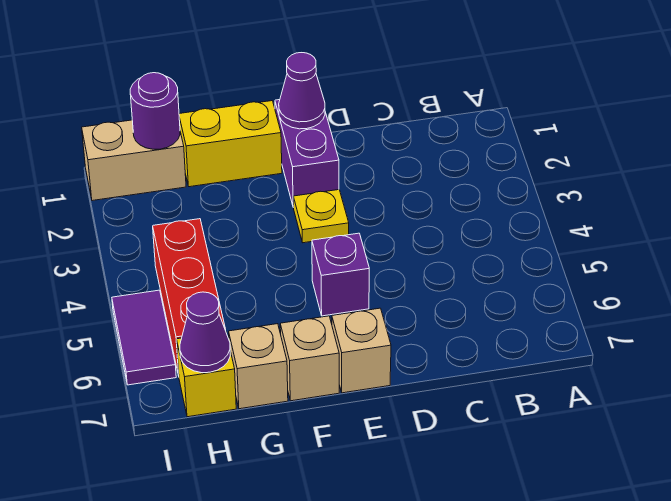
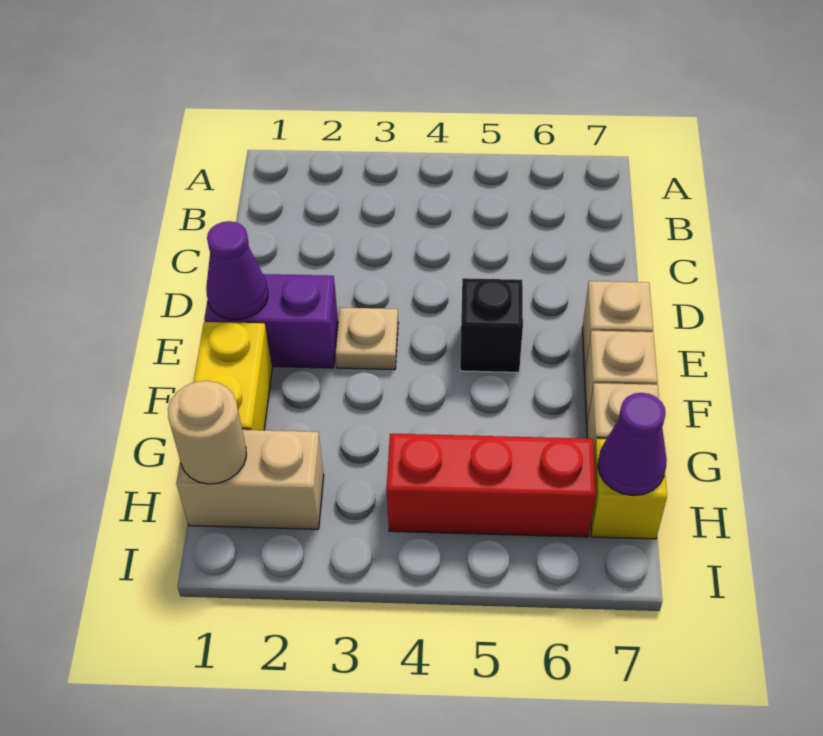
yellow 1x1 plate [293,190,349,243] -> tan 1x1 plate [335,308,398,370]
purple 1x1 brick [312,233,369,316] -> black 1x1 brick [460,278,523,372]
tan 1x2 brick [82,120,186,201] -> tan 1x2 brick turned to [176,430,324,529]
purple 1x1 round brick [130,73,180,149] -> tan 1x1 round brick [168,381,246,484]
purple 1x2 tile [112,290,176,385] -> none

